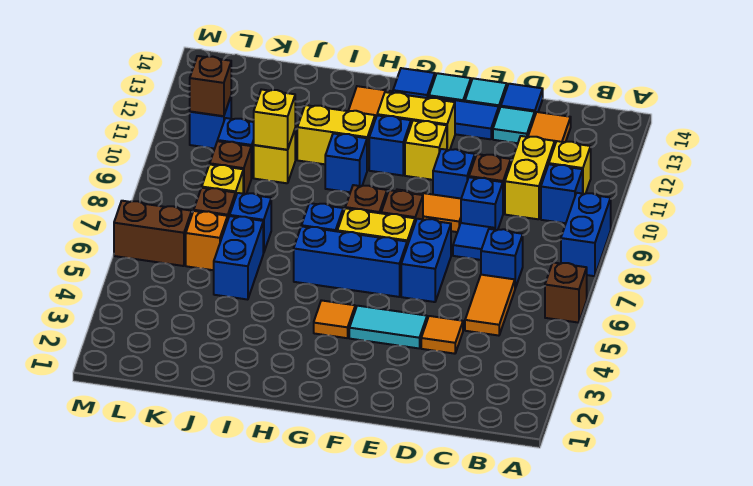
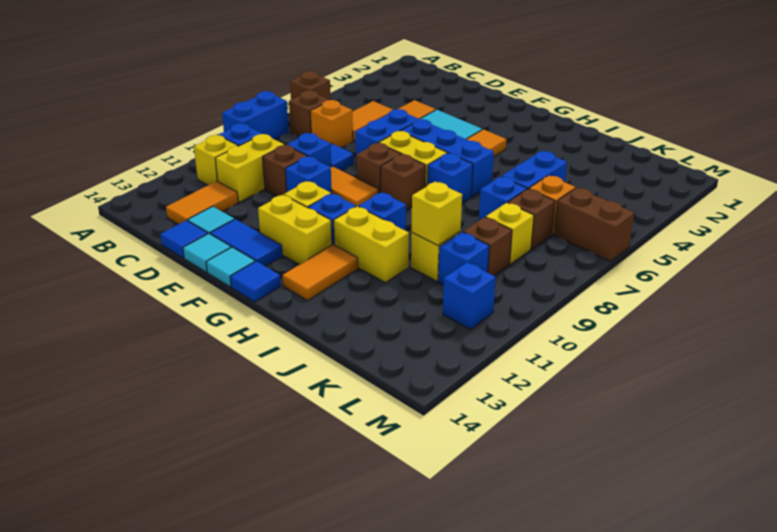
blue 1x1 brick [481,229,523,288] -> orange 1x1 brick [310,100,353,148]
brown 1x1 brick [190,56,231,116] -> brown 1x1 brick moved to [289,90,329,136]

